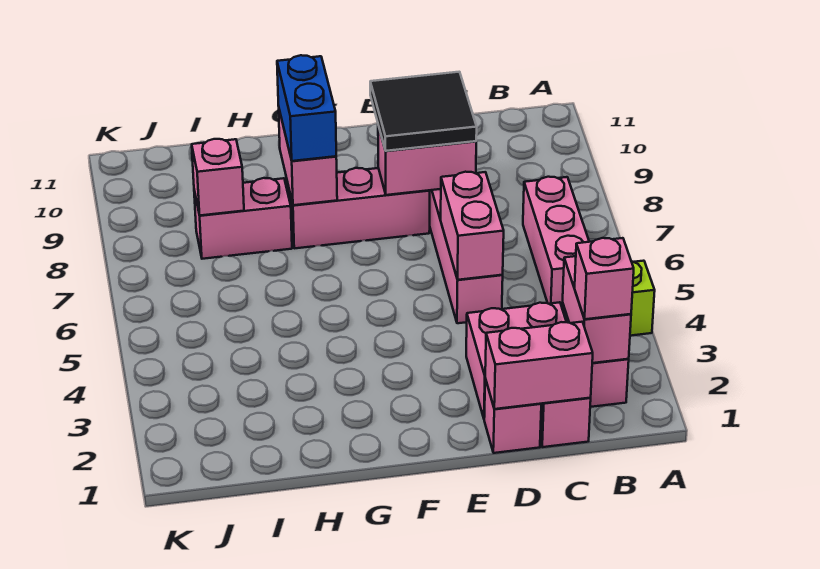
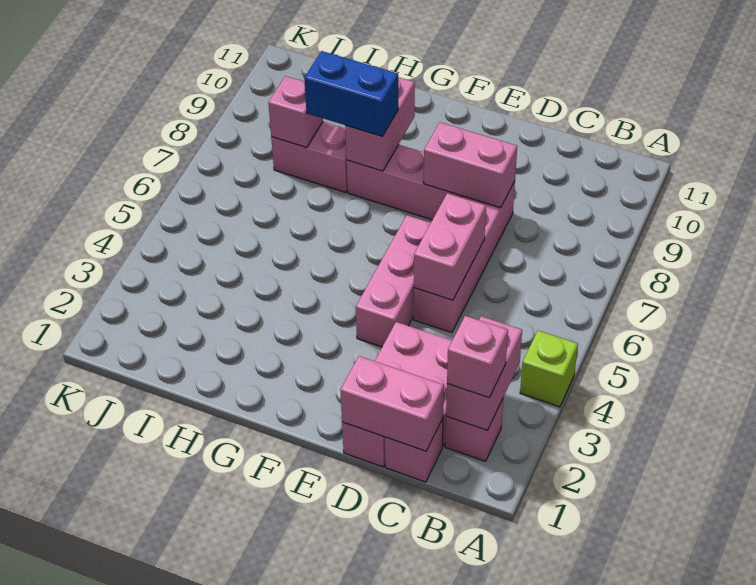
pink 1x3 brick [523,177,589,311] -> pink 1x3 brick moved to [356,215,431,347]
black 2x2 tile [370,72,477,151] -> none
blue 1x2 brick [277,55,336,161] -> blue 1x2 brick turned to [304,51,398,137]

